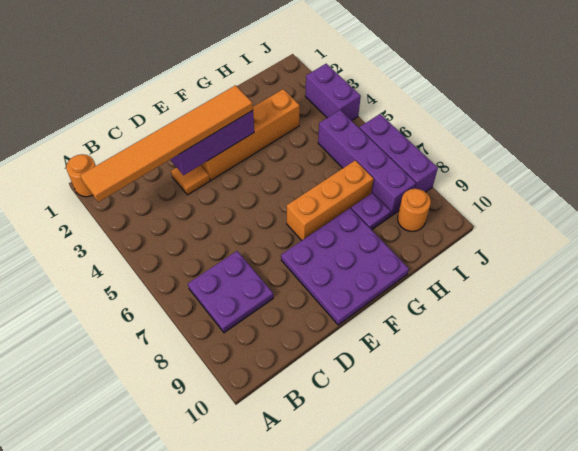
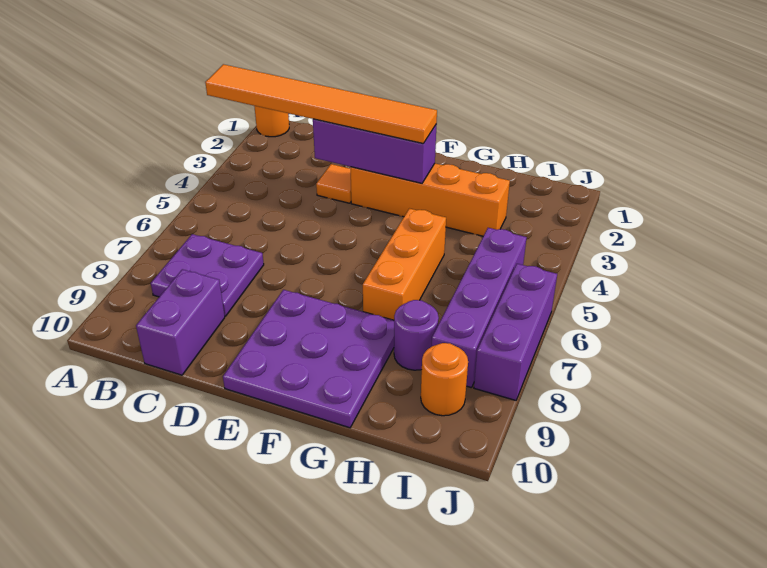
orange 1x3 brick [287,160,374,240] -> orange 1x3 brick turned to [363,209,446,320]
purple 1x1 plate [351,193,391,230] -> purple 1x1 round brick [394,300,439,370]
purple 1x2 brick [305,64,361,121] -> purple 1x2 brick moved to [136,269,225,375]

